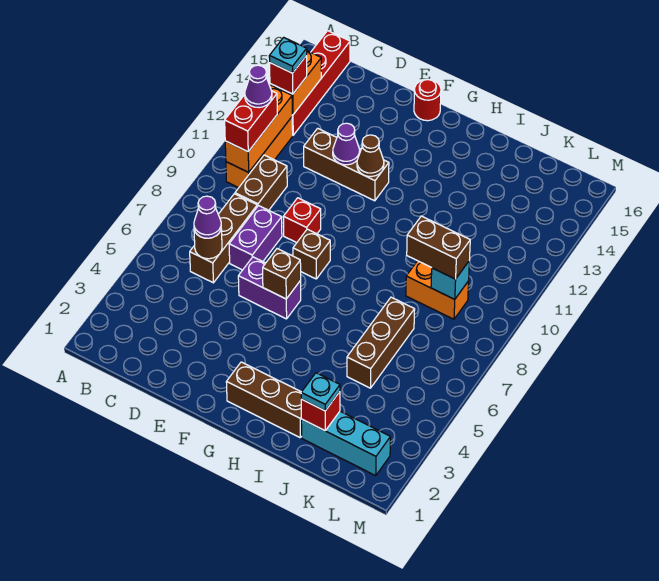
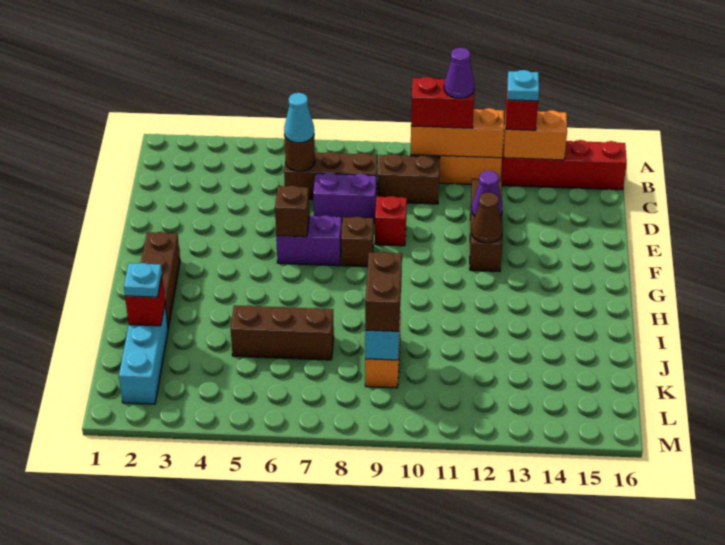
purple 1x1 cone [194,196,221,238] -> cyan 1x1 cone [284,93,314,143]
purple 1x2 brick [238,257,301,319] -> purple 1x2 brick turned to [276,215,342,266]
red 1x1 round brick [414,79,441,121] -> none

